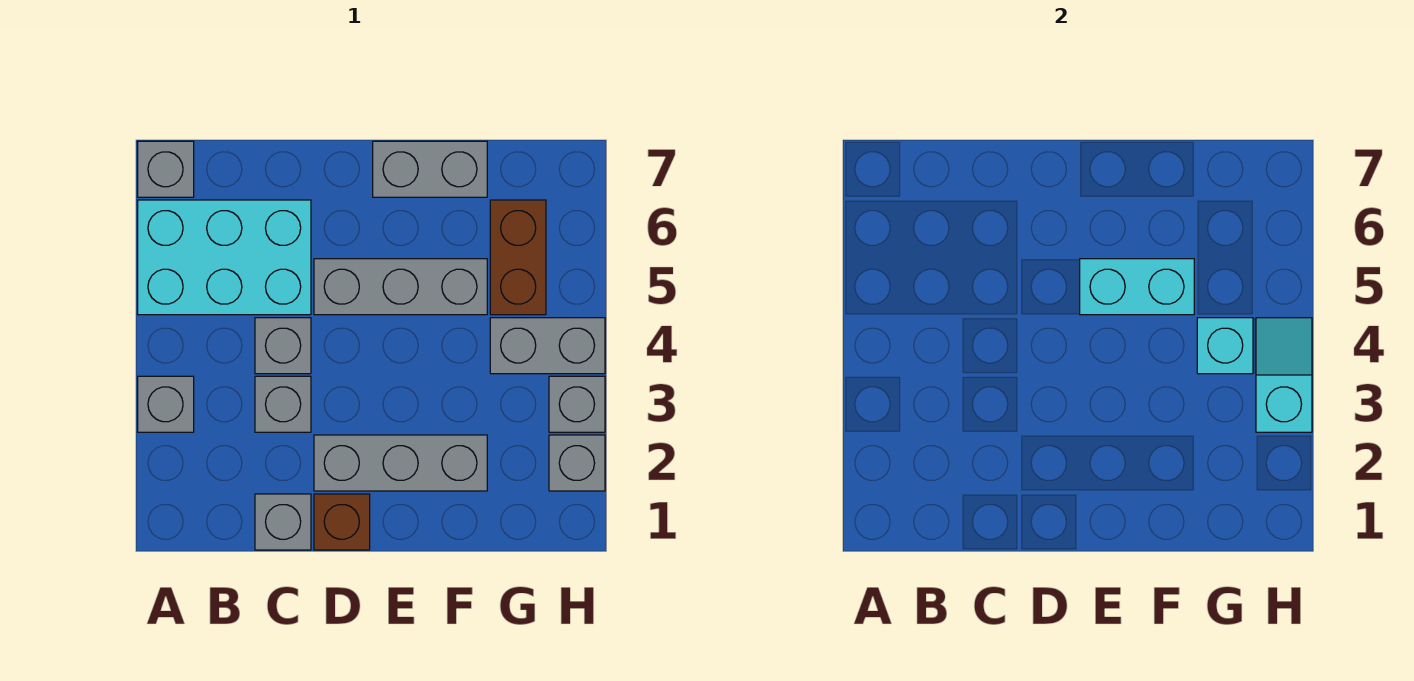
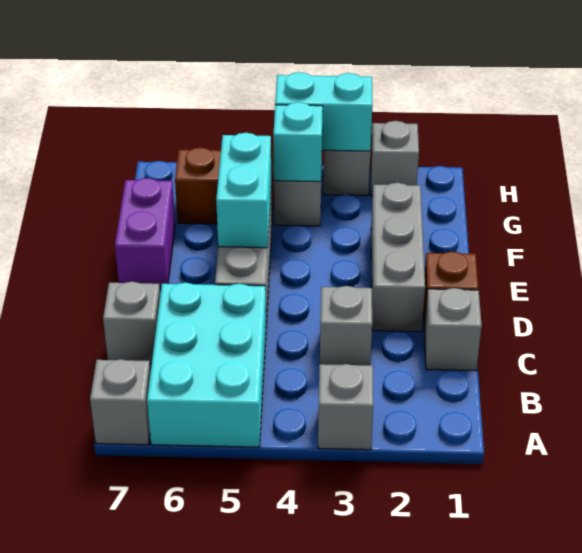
grey 1x1 brick [255,318,311,374] -> grey 1x1 brick moved to [103,281,160,364]
grey 1x2 brick [373,141,487,197] -> purple 1x2 brick [115,178,175,290]
cyan 1x2 slope [1256,318,1312,432] -> cyan 1x2 brick [275,72,372,151]

